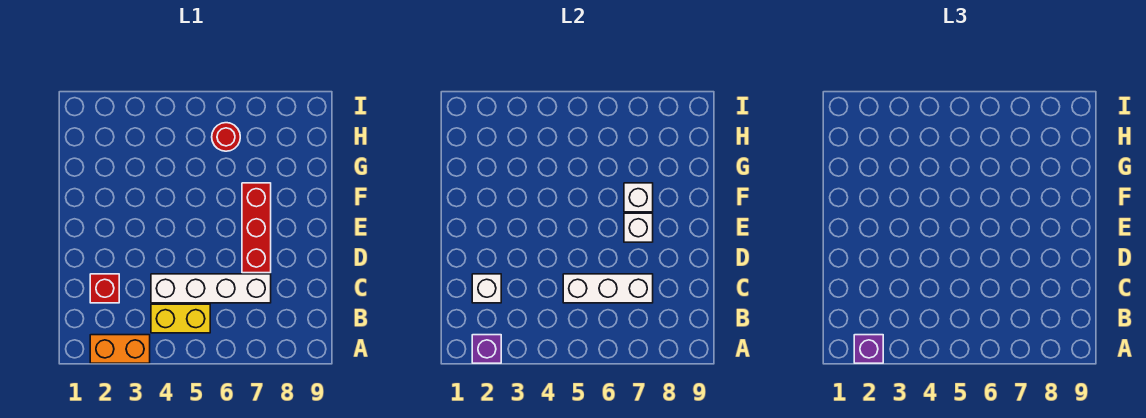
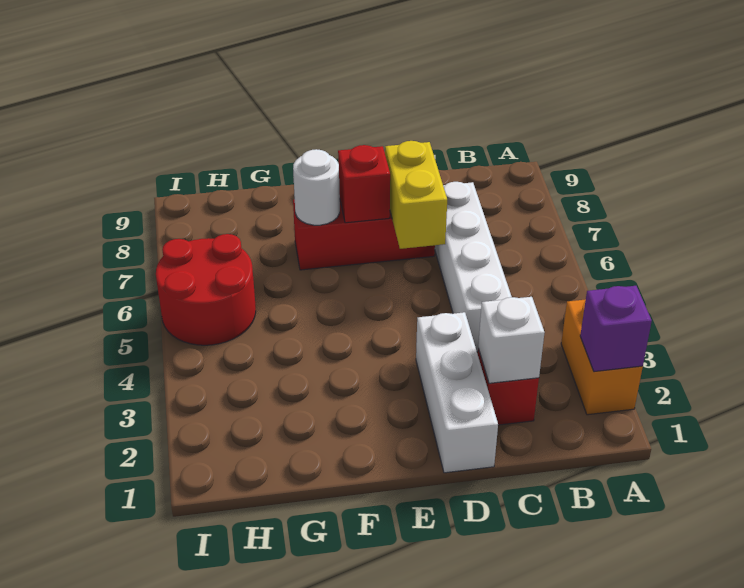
purple 1x1 brick [854,335,883,363] -> none
yellow 1x2 brick [151,304,210,333] -> yellow 1x2 brick moved to [385,141,447,249]
white 1x3 brick [563,274,653,303] -> white 1x3 brick moved to [416,312,498,473]
white 1x1 brick [624,213,653,242] -> red 1x1 brick [338,145,390,223]
white 1x1 brick [624,183,653,212] -> white 1x1 round brick [293,149,340,225]
red 1x1 round brick [212,123,240,151] -> red 2x2 round brick [156,234,256,345]

